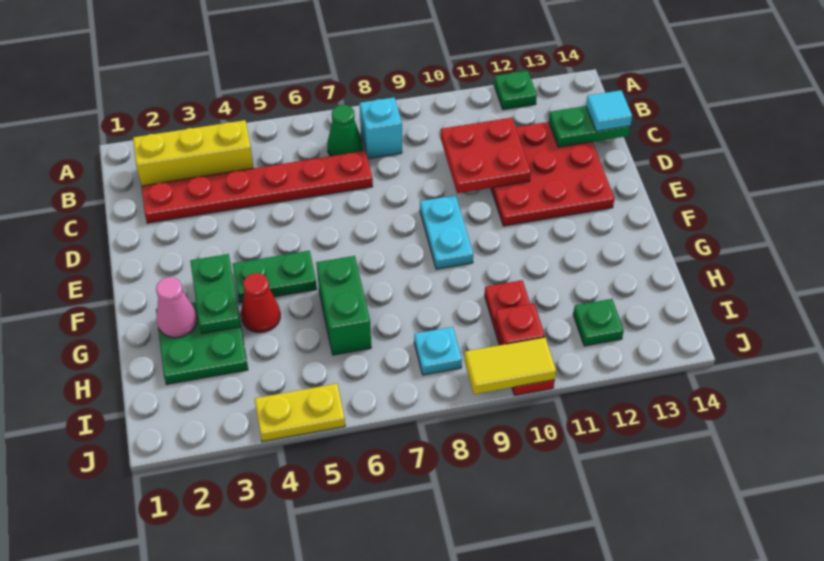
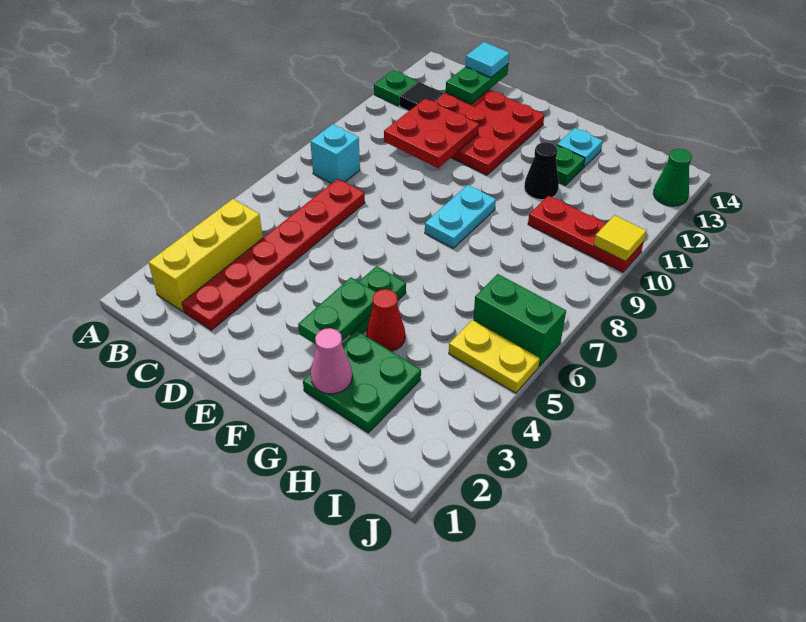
green 1x1 cone [327,105,363,156] -> green 1x1 cone moved to [653,149,692,206]
none -> black 1x1 tile [400,82,443,111]
cyan 1x2 plate [420,195,473,269] -> cyan 1x2 plate turned to [425,185,496,248]
green 1x2 plate [190,254,241,333] -> green 1x2 plate turned to [298,278,376,345]
green 1x2 brick [316,256,371,355] -> green 1x2 brick moved to [473,274,566,367]
none -> black 1x1 cone [524,142,559,200]
cyan 1x1 plate [414,327,462,375] -> cyan 1x1 plate moved to [557,128,603,167]
red 1x1 plate [495,303,545,345] -> none
green 1x1 plate [573,299,624,346] -> green 1x1 plate moved to [556,145,585,185]
yellow 1x2 plate [255,384,345,442] -> yellow 1x2 plate turned to [449,320,540,393]
yellow 1x2 tile [464,337,556,394] -> yellow 1x1 tile [594,215,646,262]

